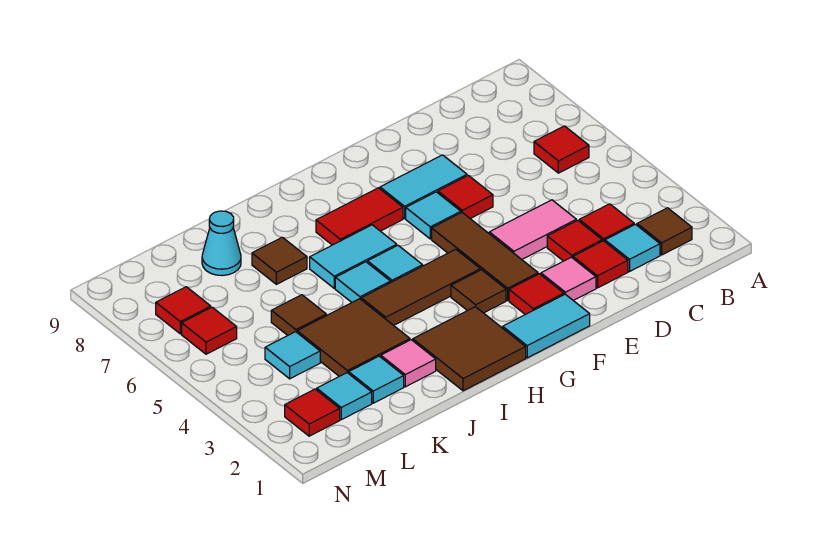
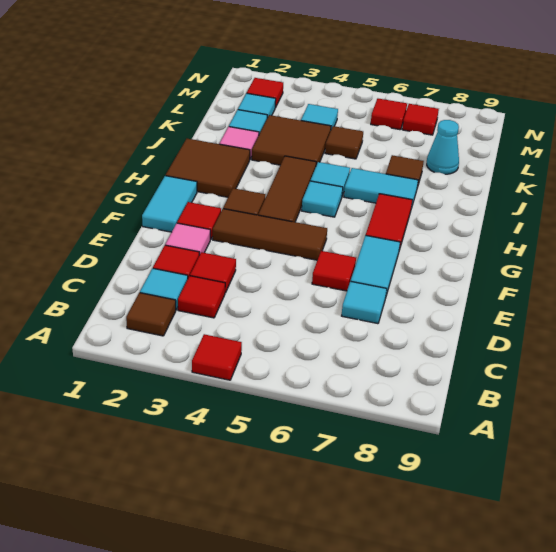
red 1x1 tile [534,126,589,173] -> red 1x1 tile moved to [192,334,242,380]
pink 1x2 tile [489,200,576,259] -> none
cyan 1x1 tile [406,192,461,239] -> cyan 1x1 tile moved to [342,281,387,324]
cyan 1x2 tile [310,225,397,288] -> cyan 1x2 tile turned to [344,168,418,208]

